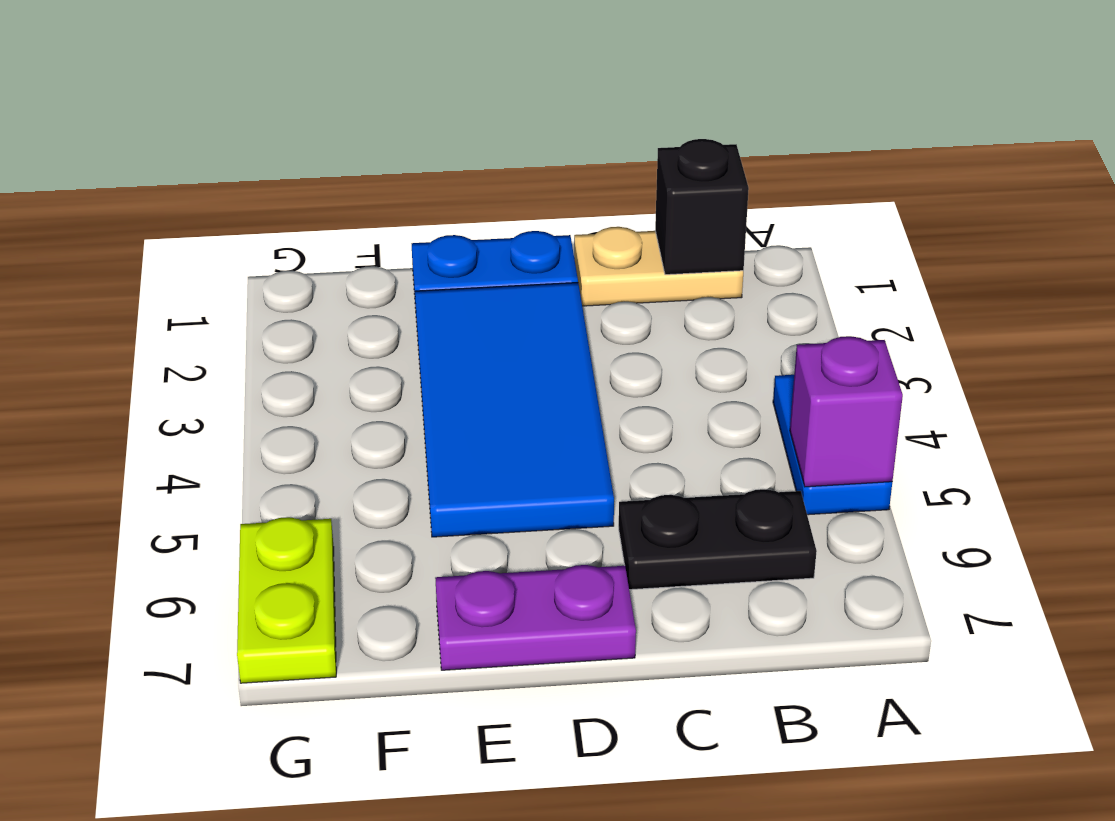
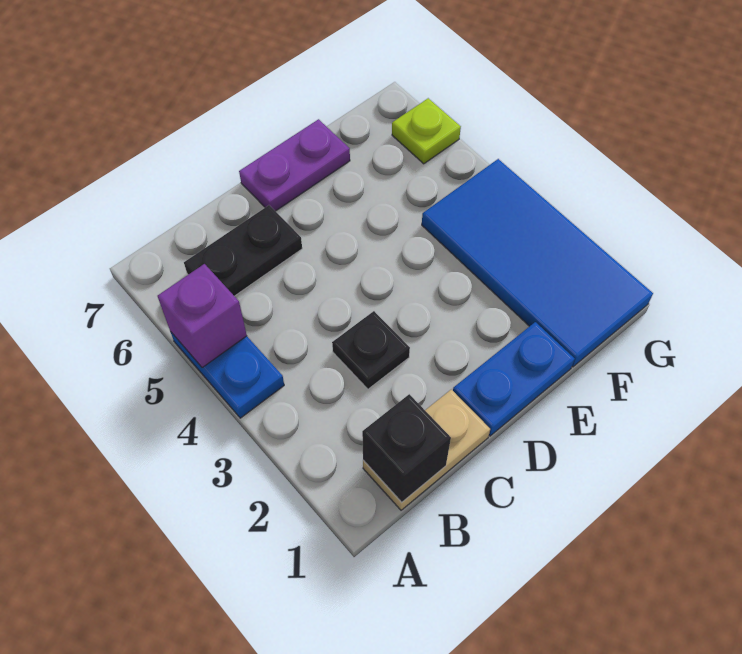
none -> black 1x1 plate [332,311,410,389]
blue 2x4 tile [415,283,614,537] -> blue 2x4 tile moved to [422,159,653,367]
lime 1x2 plate [237,517,336,683] -> lime 1x1 plate [392,98,461,164]

